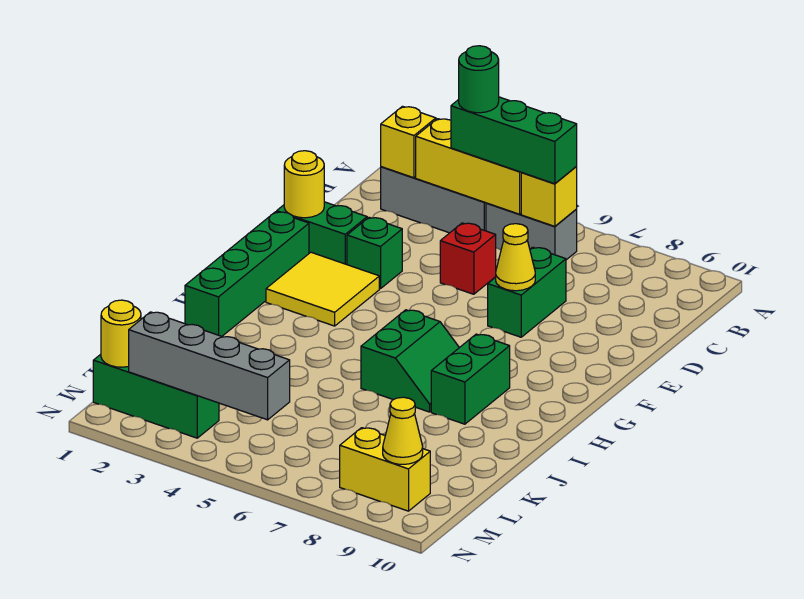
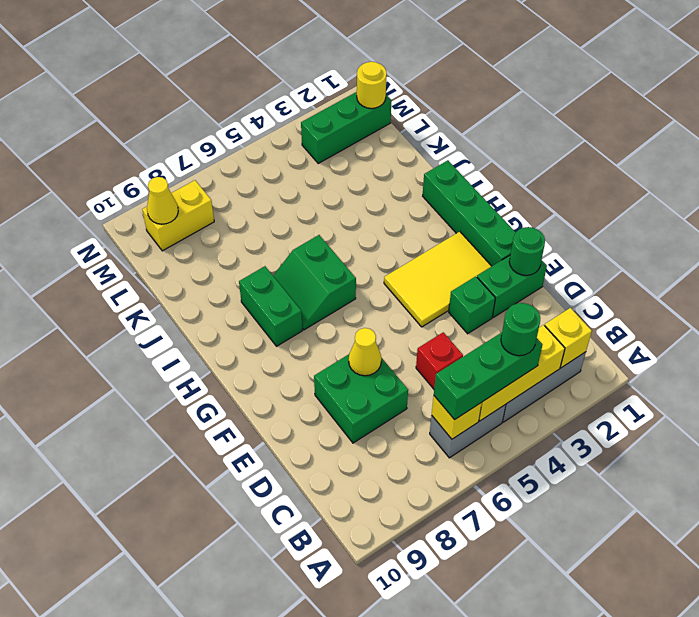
green 1x2 brick [488,247,566,337] -> green 2x2 brick [314,354,408,443]
yellow 1x1 round brick [284,151,324,218] -> green 1x1 round brick [509,227,545,275]
yellow 2x2 tile [266,252,379,326] -> yellow 2x3 tile [384,232,492,327]
grey 1x4 brick [129,312,290,420] -> none

